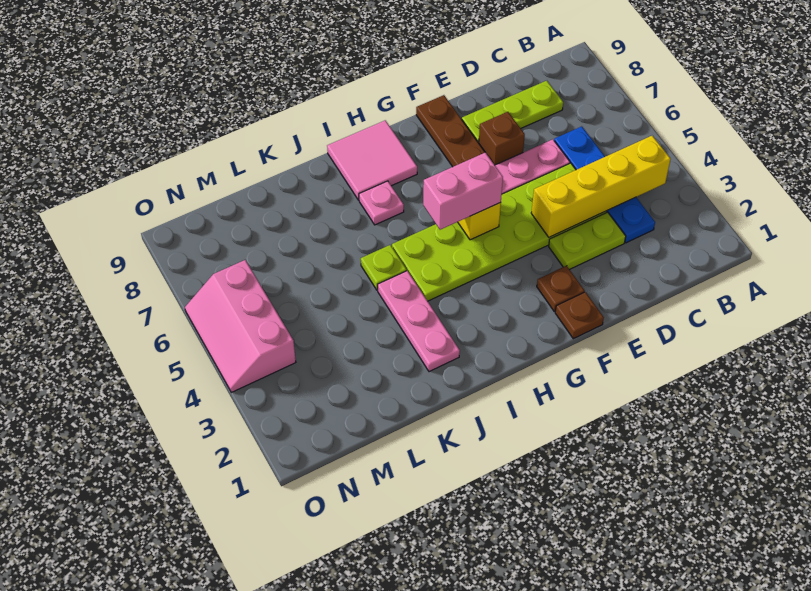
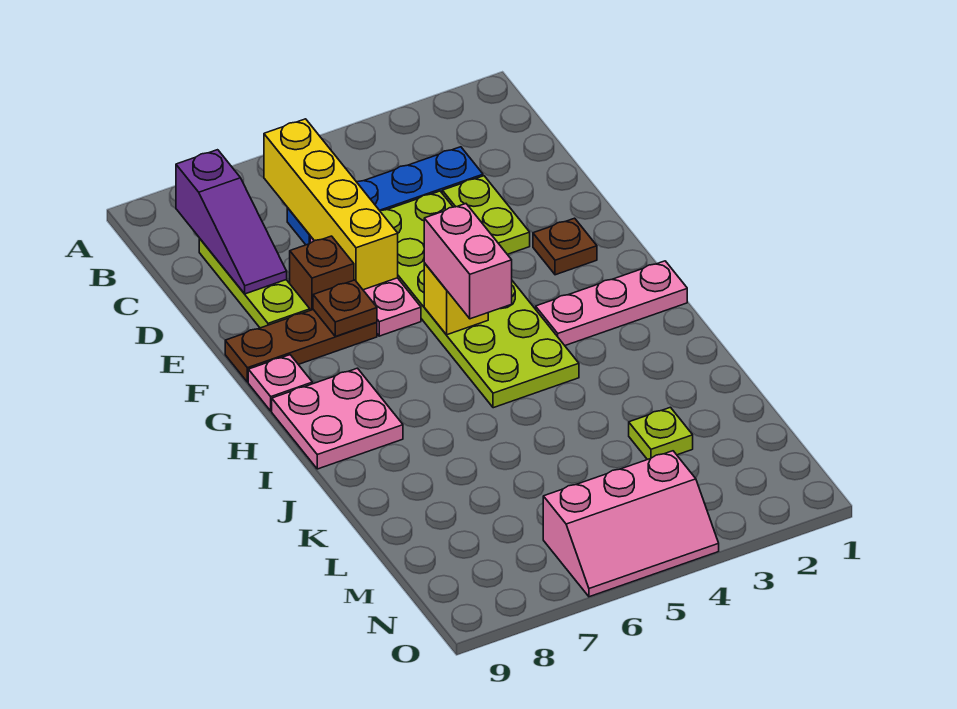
yellow 1x4 brick [531,136,671,237] -> yellow 1x4 brick moved to [264,119,398,290]
none -> purple 1x3 slope [176,150,287,294]
brown 1x1 plate [555,292,604,339] -> brown 1x1 plate moved to [313,280,377,336]
pink 2x2 tile [327,120,417,200] -> pink 2x2 plate [272,368,403,469]
pink 1x1 plate [359,181,404,225] -> pink 1x1 plate moved to [248,355,313,411]
pink 1x3 plate [378,271,460,372] -> pink 1x3 plate moved to [536,261,687,345]
lime 1x1 plate [361,245,407,290] -> lime 1x1 plate moved to [629,407,693,460]

